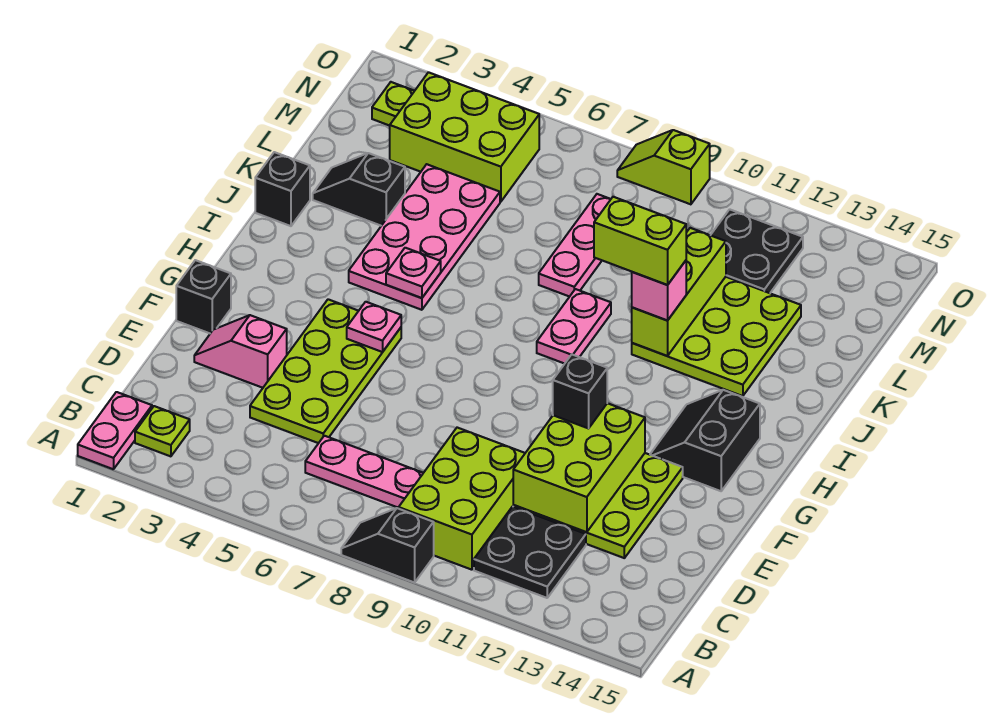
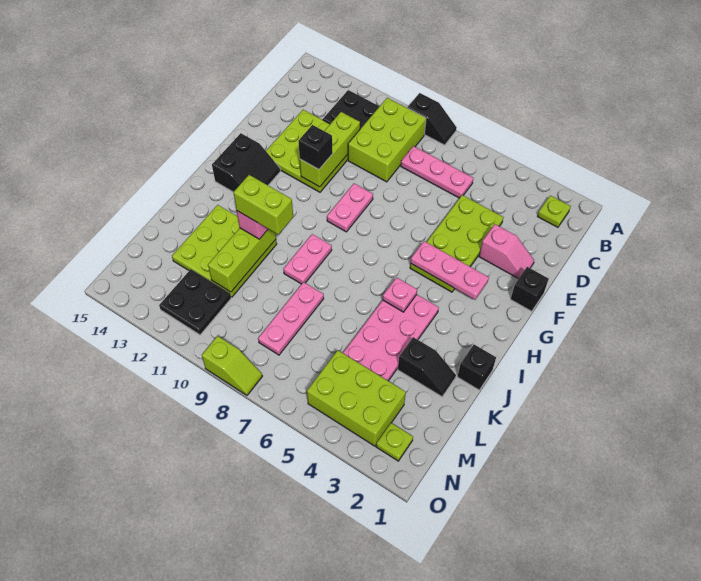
pink 1x2 plate [78,392,152,469] -> pink 1x2 plate moved to [327,183,373,232]
lime 2x3 brick [513,403,645,532] -> lime 1x3 brick [300,112,360,187]
pink 1x1 plate [347,302,401,352] -> pink 1x3 plate [411,241,489,300]

